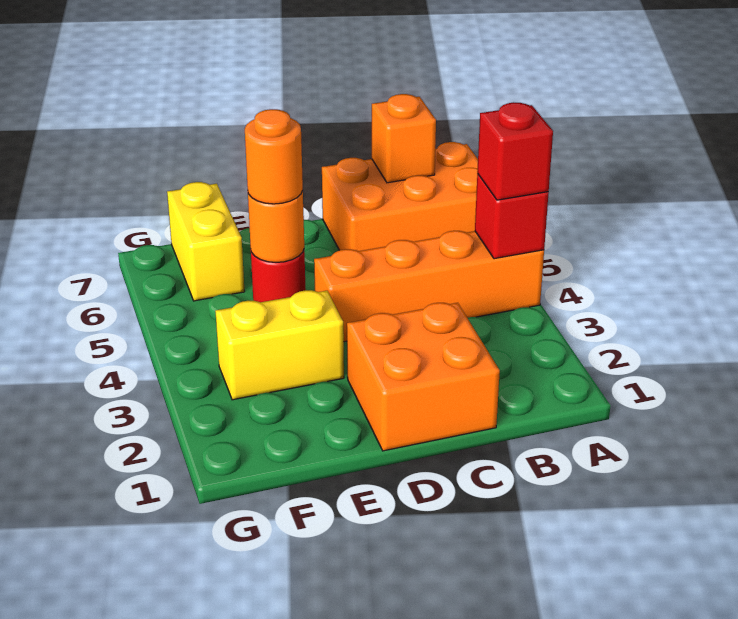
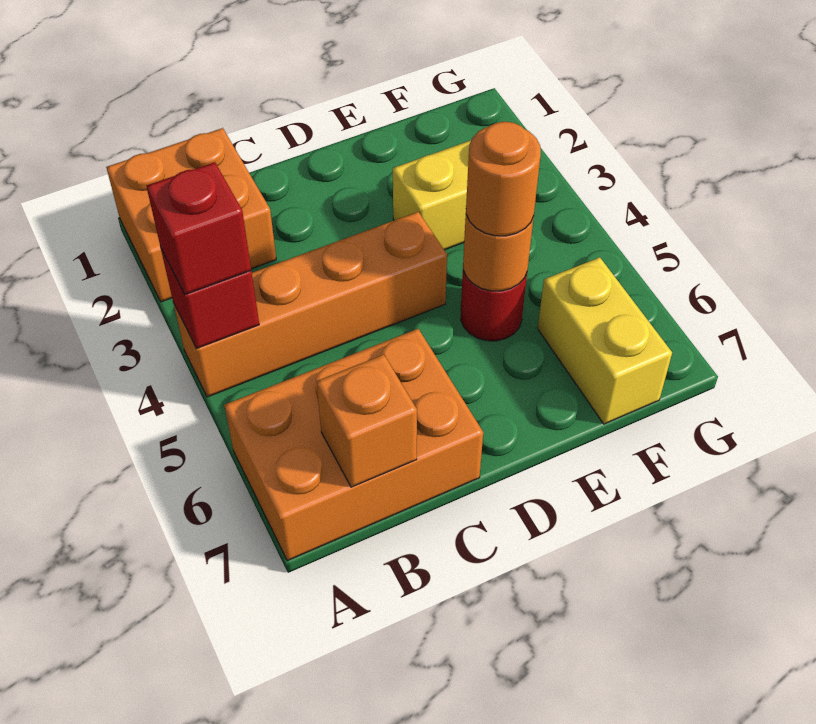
orange 2x2 brick [347,303,500,451] -> orange 2x2 brick moved to [106,128,276,302]

